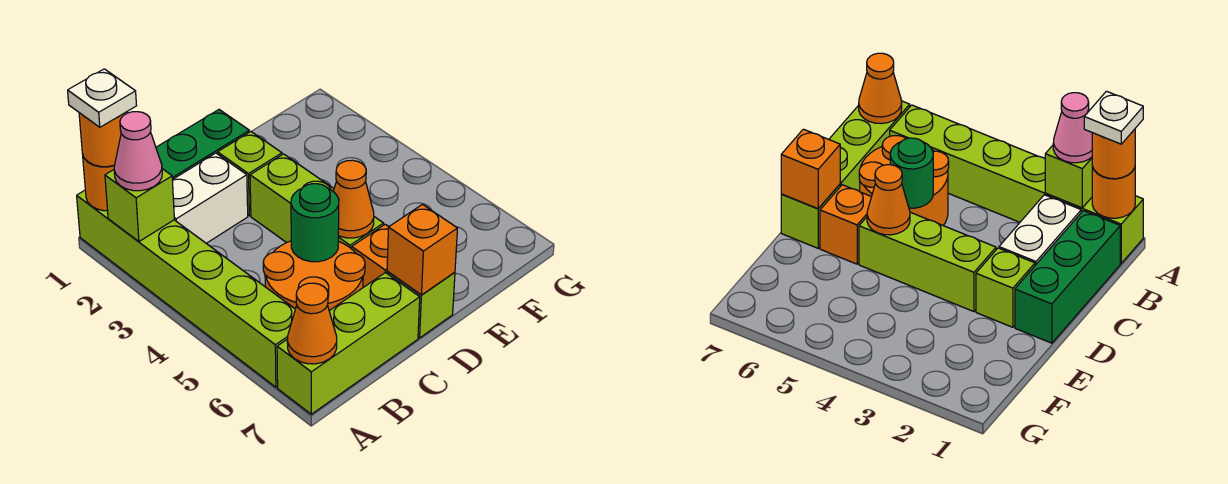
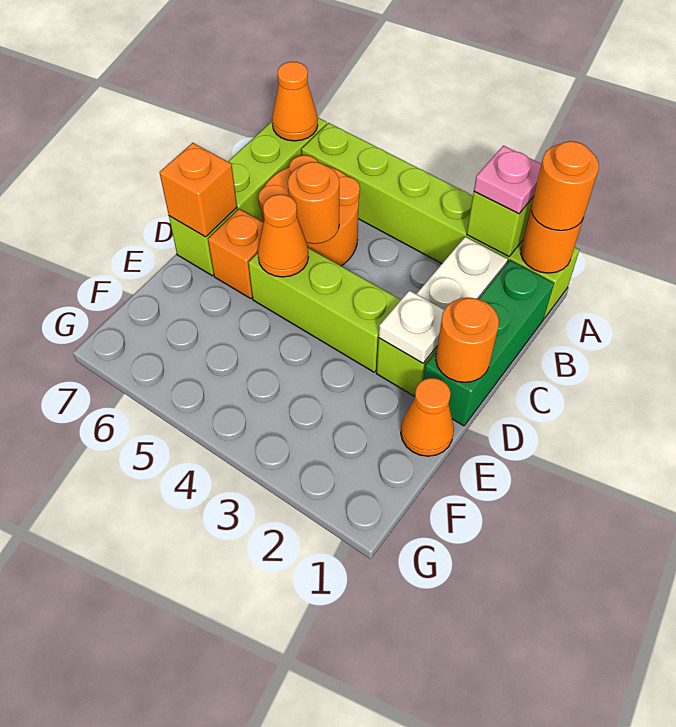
white 1x1 plate [68,69,137,127] -> white 1x1 plate moved to [379,290,444,363]
pink 1x1 cone [114,112,162,191] -> pink 1x1 plate [474,146,541,214]
green 1x1 round brick [291,184,339,262] -> orange 1x1 round brick [288,162,339,244]
none -> orange 1x1 round brick [436,298,499,382]
none -> orange 1x1 cone [401,378,454,456]

